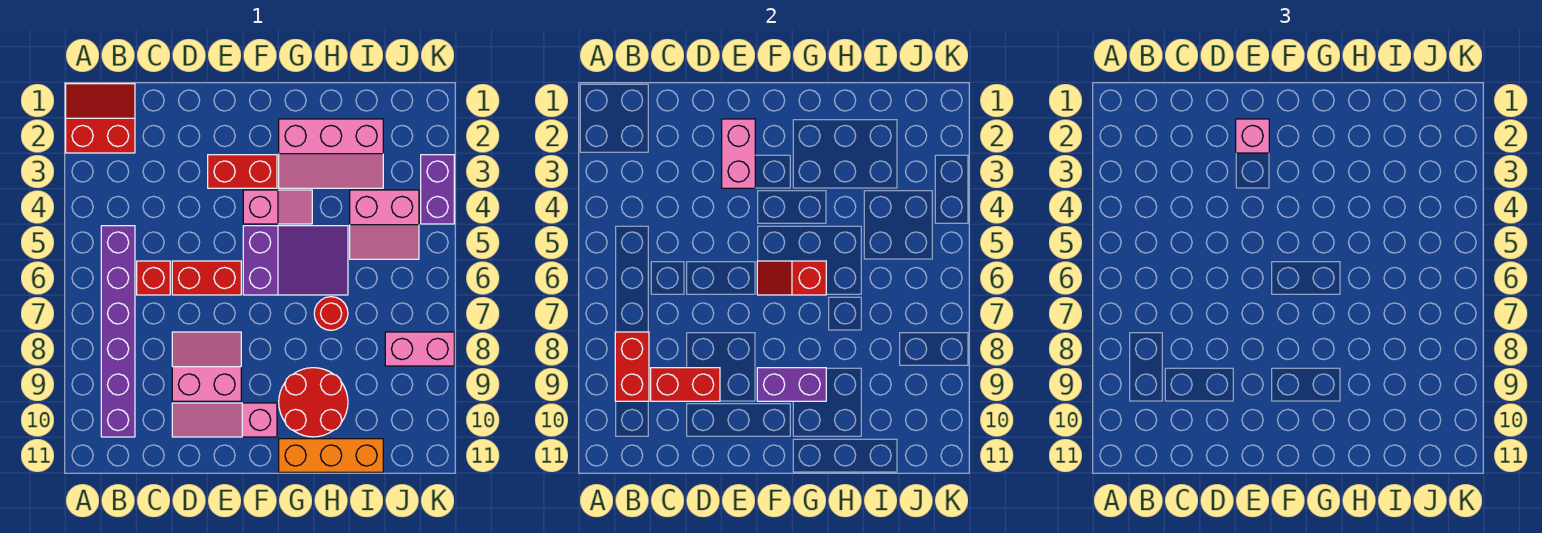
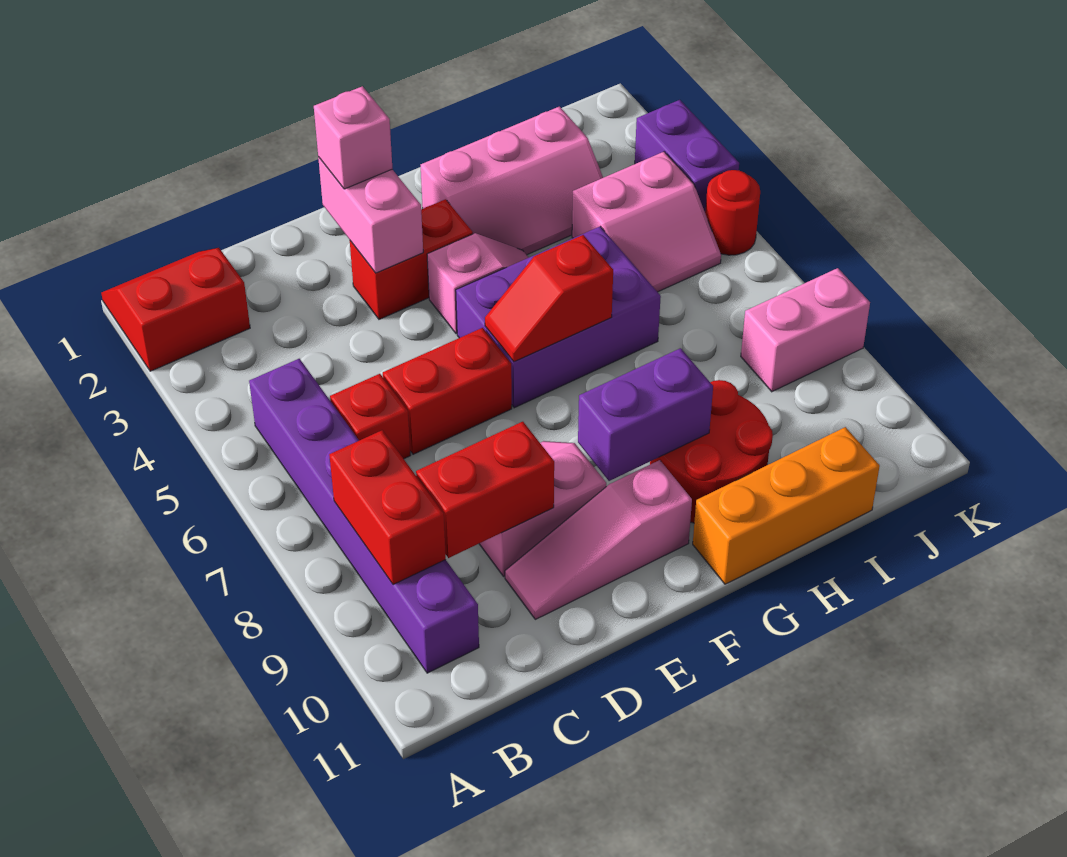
purple 2x3 slope [243,226,348,295] -> purple 2x3 brick [456,226,661,408]
red 1x1 round brick [314,297,348,330] -> red 1x1 round brick moved to [705,170,760,255]

